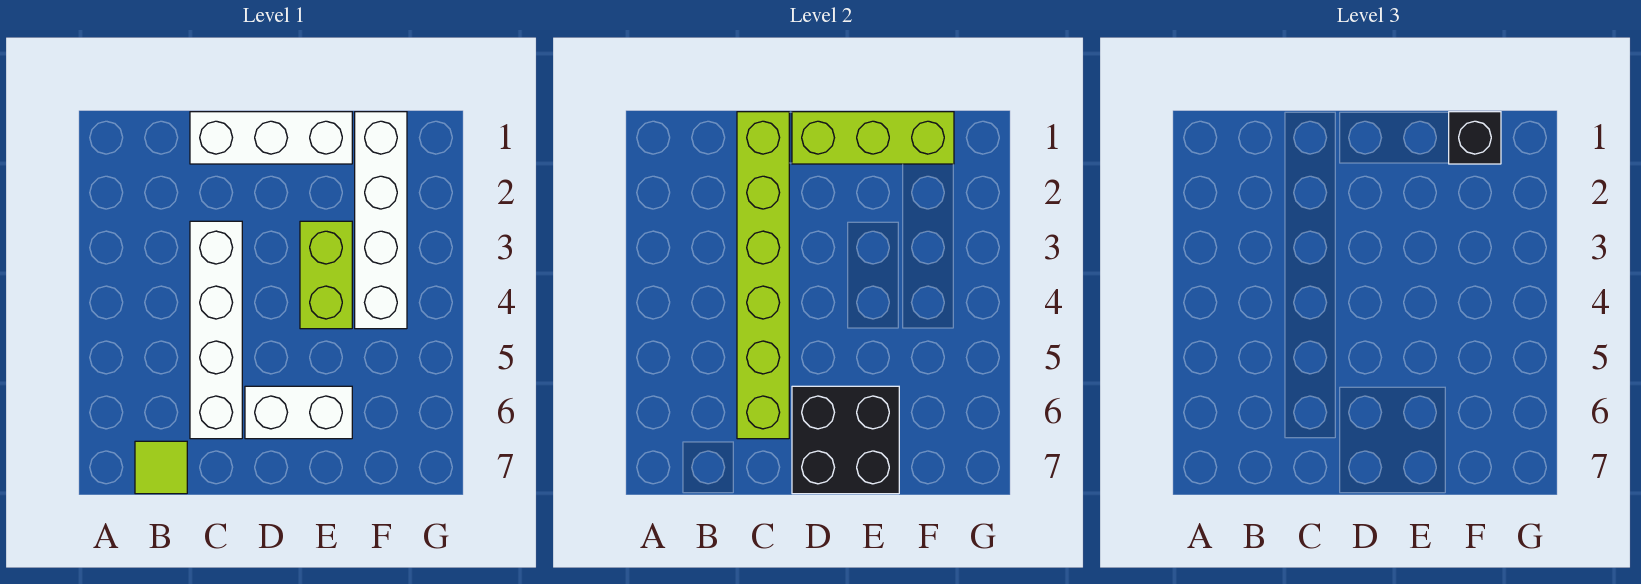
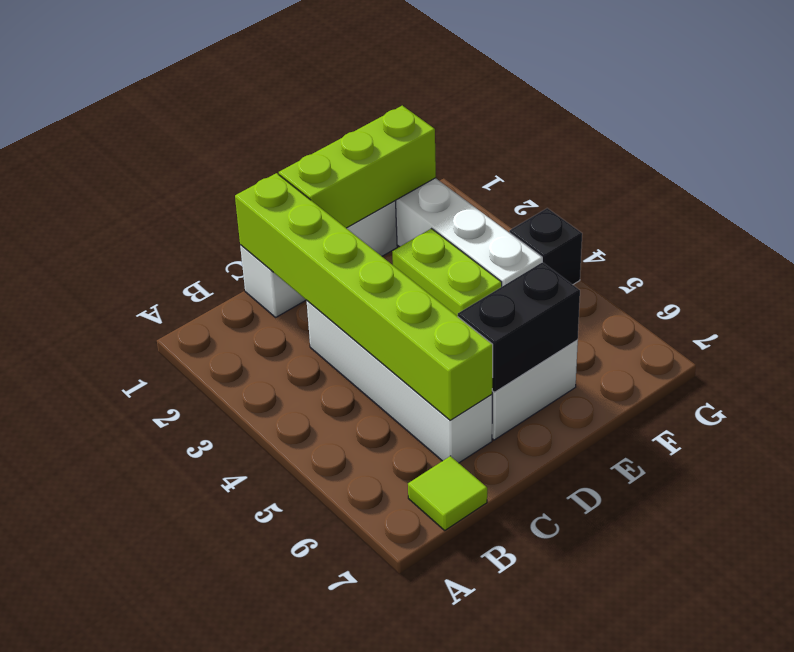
black 2x2 brick [792,386,899,494] -> black 1x2 brick [458,262,580,392]
black 1x1 brick [1449,112,1501,164] -> black 1x1 brick moved to [509,208,582,285]

